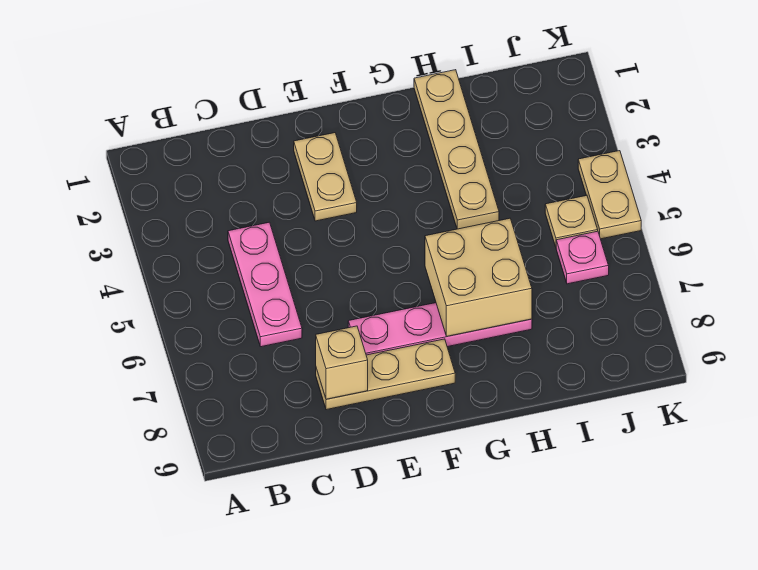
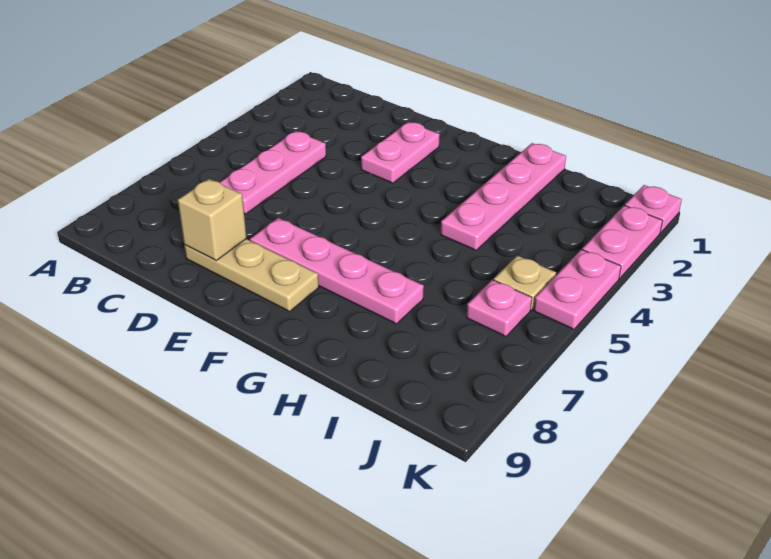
tan 1x2 plate [294,133,357,221] -> pink 1x2 plate [361,122,440,183]
tan 2x2 brick [425,218,532,336] -> none
tan 1x4 plate [414,70,499,229] -> pink 1x4 plate [441,143,566,250]
none -> pink 1x1 plate [625,185,682,233]
none -> pink 1x2 plate [582,205,663,279]
tan 1x2 plate [578,151,641,239] -> pink 1x2 plate [534,250,621,329]

